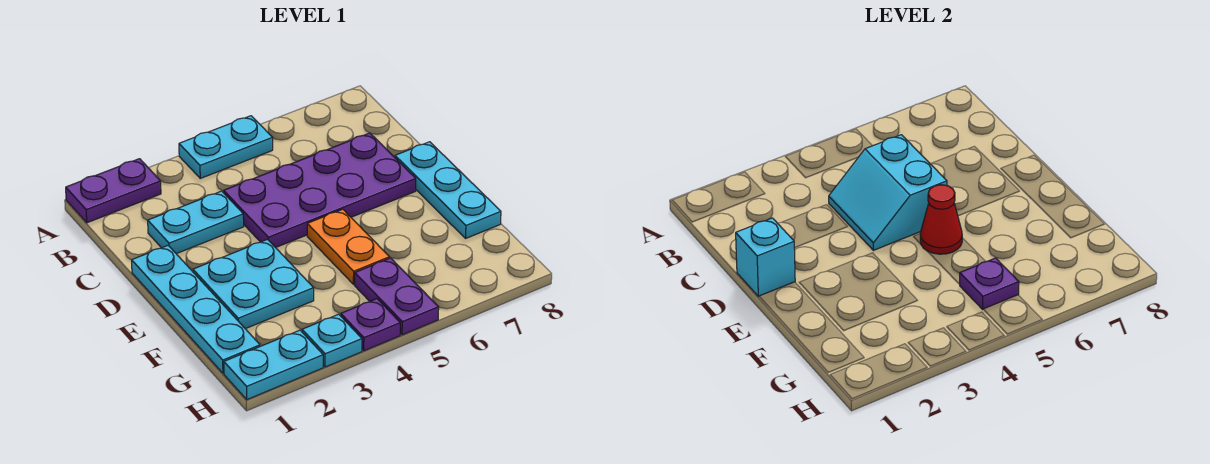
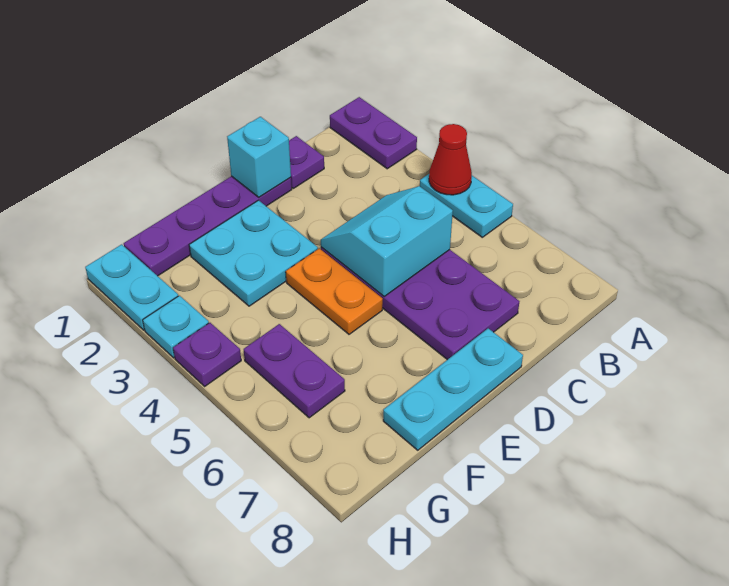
cyan 1x2 plate [148,191,244,254] -> none
cyan 1x4 plate [132,245,260,373] -> purple 1x4 plate [124,176,292,276]
orange 1x2 plate [307,209,390,284] -> orange 1x2 plate turned to [286,248,383,334]
red 1x1 cone [920,185,962,254] -> red 1x1 cone moved to [429,124,472,195]
purple 1x2 plate [355,258,439,335] -> purple 1x2 plate turned to [244,324,345,418]
purple 1x1 plate [959,258,1019,309] -> purple 1x1 plate moved to [289,136,324,188]

